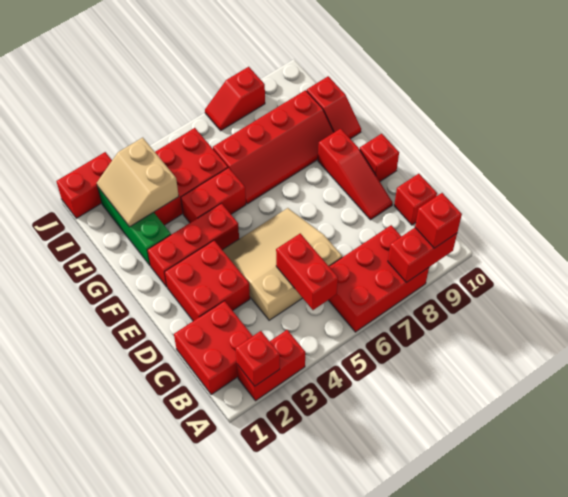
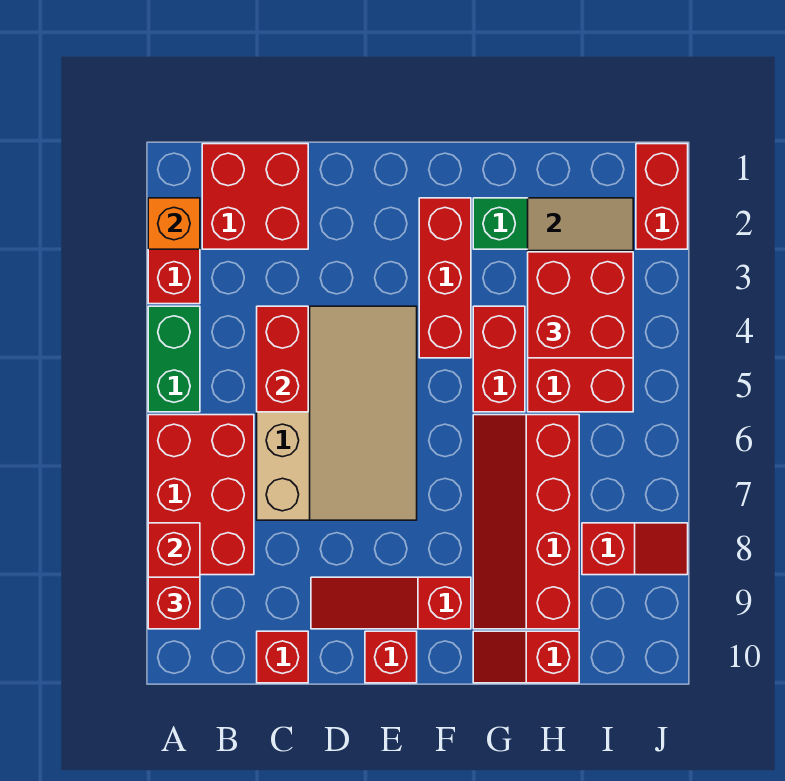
red 1x1 brick [235,331,280,386] -> orange 1x1 brick [148,198,200,249]
none -> green 1x2 brick [148,306,200,412]
red 1x2 brick [276,233,338,310] -> red 1x2 brick turned to [257,306,308,412]
tan 3x3 slope [223,208,342,320] -> tan 3x4 slope [257,306,417,520]
red 2x2 brick [165,241,250,321] -> red 2x2 brick moved to [528,252,633,358]
red 1x2 slope [205,67,265,131] -> red 1x2 slope turned to [582,523,688,575]

